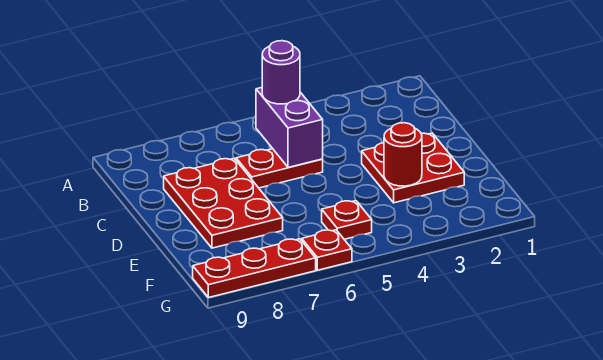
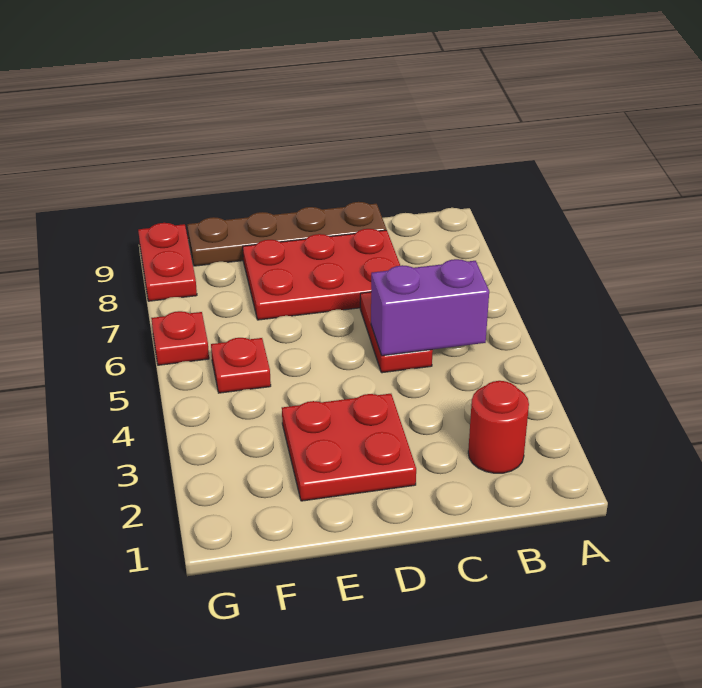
purple 1x1 round brick [262,41,300,104] -> none
none -> brown 1x4 plate [187,202,386,266]
red 1x1 round brick [384,123,422,186] -> red 1x1 round brick moved to [468,381,529,473]
red 1x3 plate [193,239,316,298] -> red 1x2 plate [138,223,197,301]

